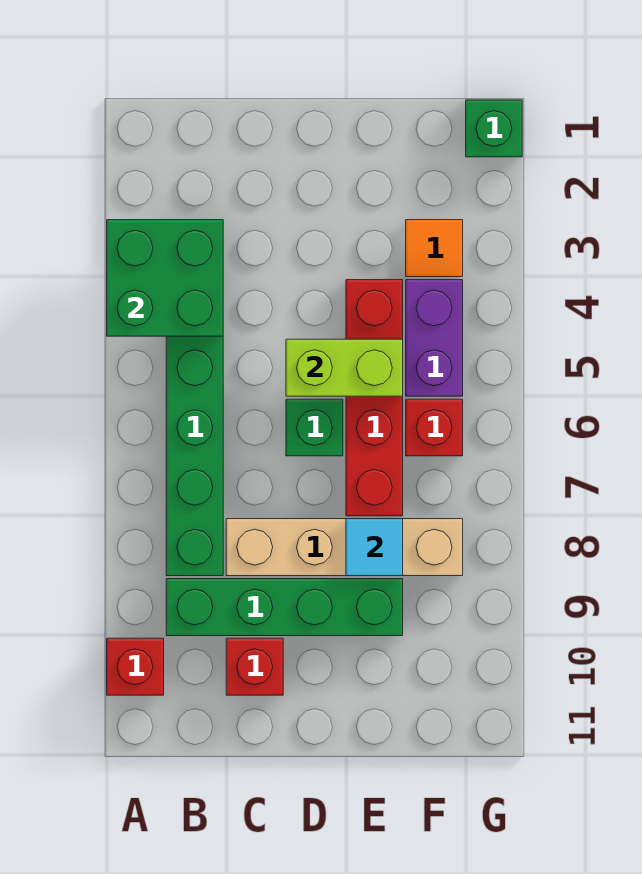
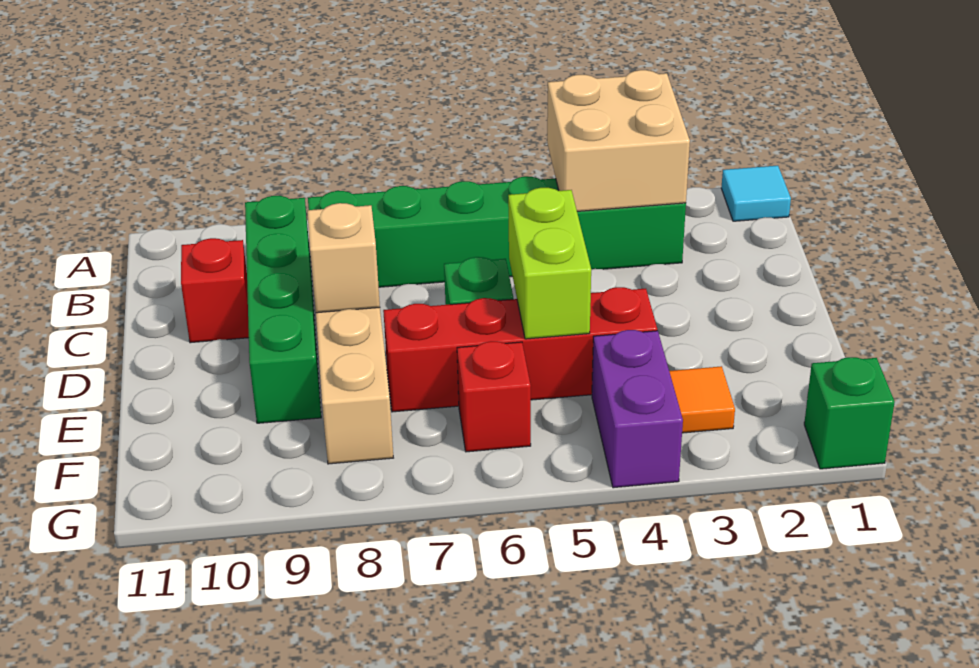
green 2x2 brick [107,220,223,336] -> tan 2x2 brick [547,70,690,211]
red 1x1 brick [107,638,164,695] -> none
none -> tan 1x1 brick [307,203,380,313]
cyan 1x1 tile [346,519,403,576] -> cyan 1x1 tile moved to [721,166,791,221]
purple 1x2 brick [406,280,463,396] -> purple 1x2 brick turned to [592,330,683,488]

